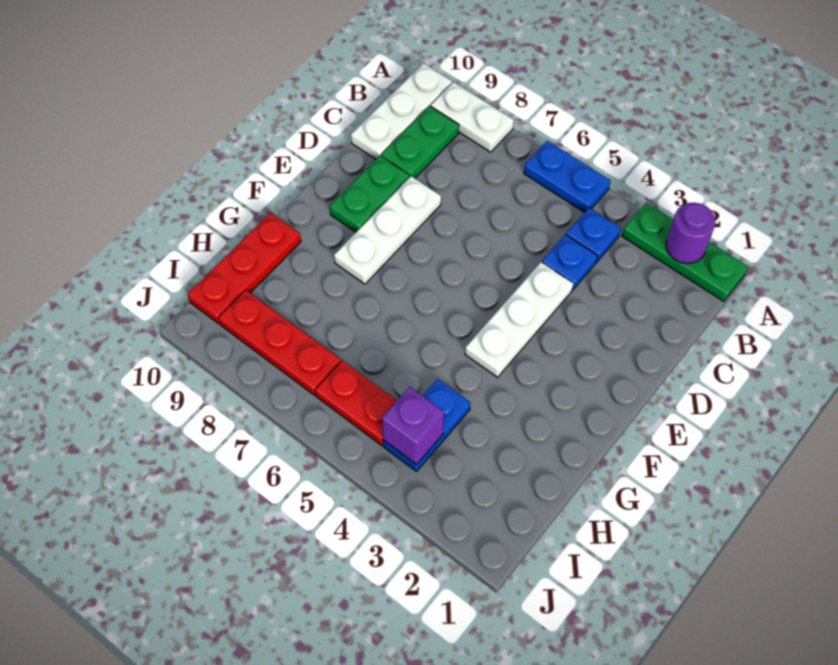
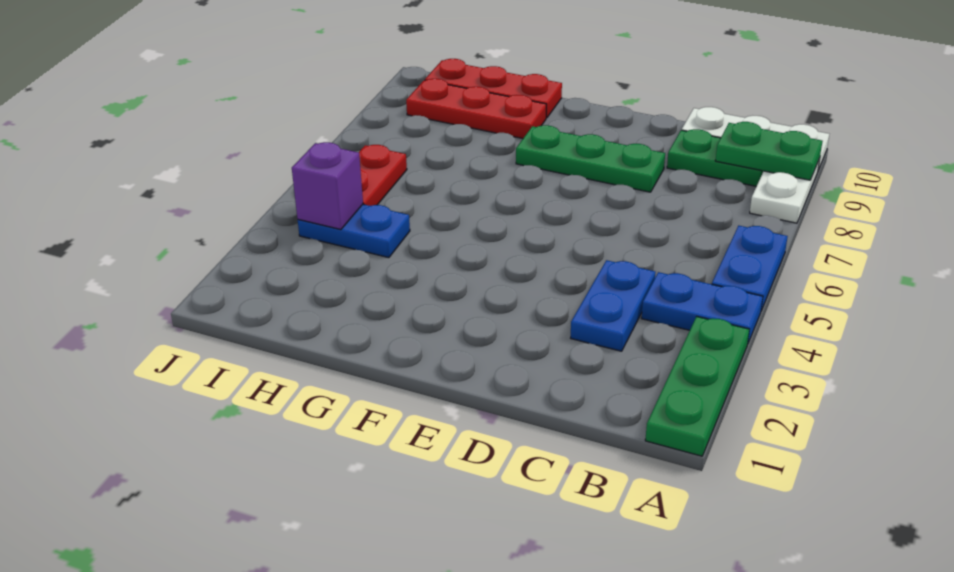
purple 1x1 round brick [666,203,716,264] -> none
blue 1x1 plate [566,208,621,262] -> blue 1x2 plate [641,272,763,343]
blue 1x1 plate [542,235,597,290] -> blue 1x2 plate [571,260,656,351]
white 1x3 plate [465,262,573,377] -> none
white 1x3 plate [334,176,441,284] -> green 1x3 plate [516,125,665,192]
green 1x2 plate [330,156,410,232] -> green 1x2 plate moved to [715,122,822,180]
red 1x3 plate [219,290,341,395] -> red 1x3 plate turned to [406,79,546,139]

